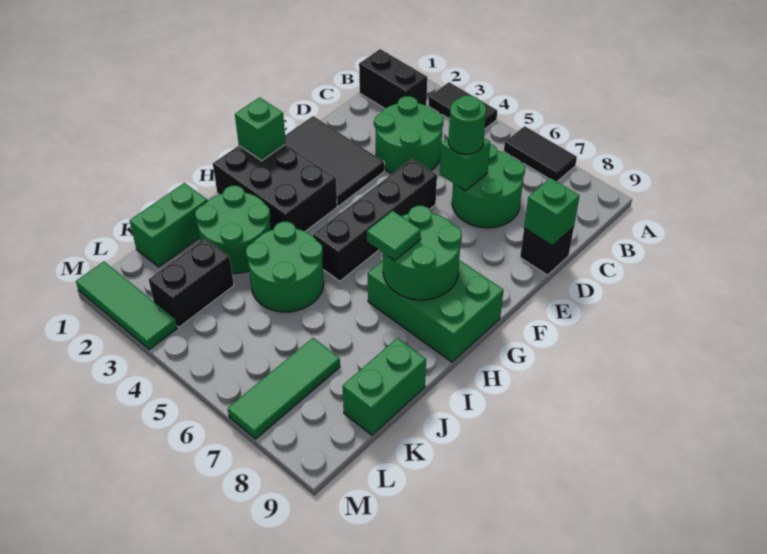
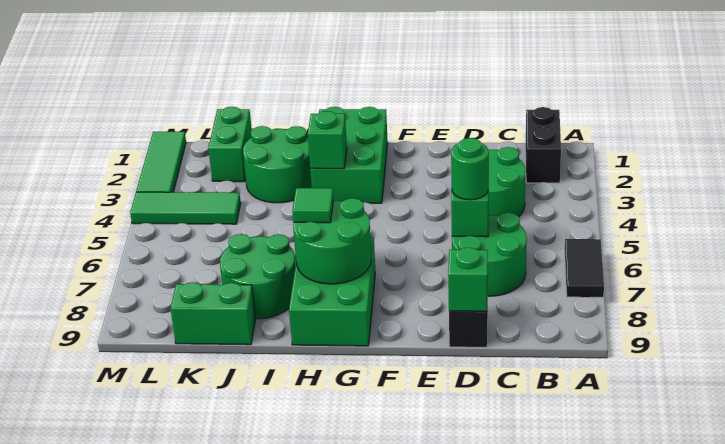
black 1x2 tile [429,82,497,129] -> none
black 2x3 tile [285,116,385,206] -> none
black 1x4 brick [313,159,437,281] -> none
black 2x3 brick [213,144,337,231] -> green 2x3 brick [310,107,388,203]
green 1x1 brick [235,97,286,161] -> green 1x1 brick moved to [308,111,347,169]
green 2x2 round brick [246,222,324,312] -> green 2x2 round brick moved to [220,234,296,319]
green 1x2 brick [130,183,207,267] -> green 1x2 brick turned to [208,107,252,182]
black 1x2 brick [149,238,234,327] -> none
green 1x3 tile [228,338,340,439] -> green 1x3 tile moved to [130,192,241,224]

